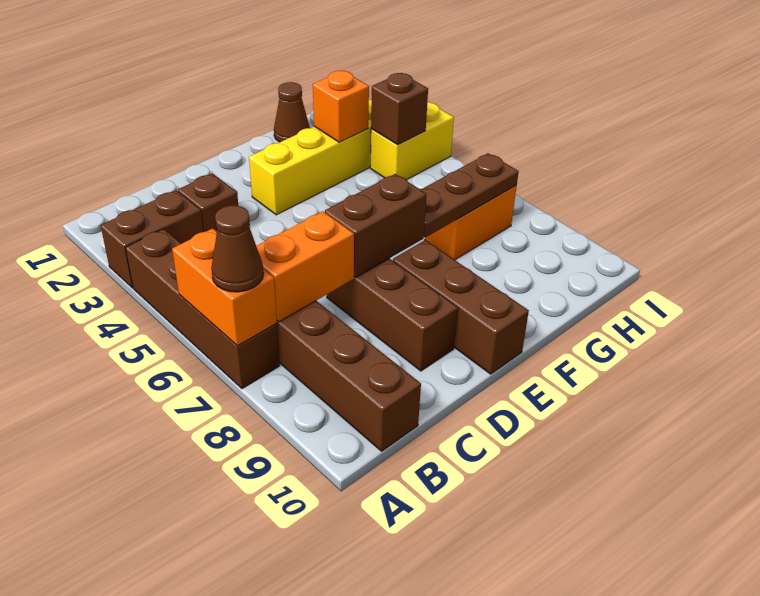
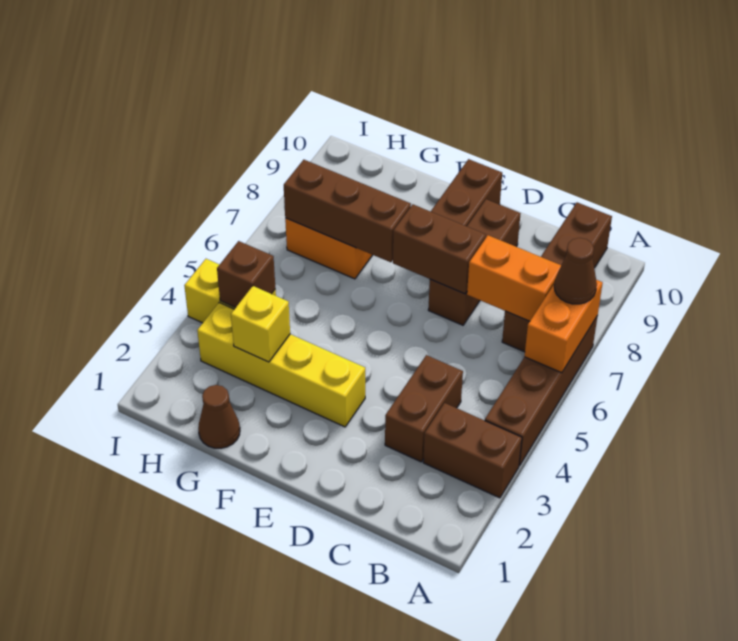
brown 1x1 brick [178,174,238,232] -> brown 1x2 brick [385,355,463,462]
brown 1x3 plate [420,153,519,237] -> brown 1x3 brick [284,160,411,262]
orange 1x1 brick [313,71,369,142] -> yellow 1x1 brick [231,286,290,362]

